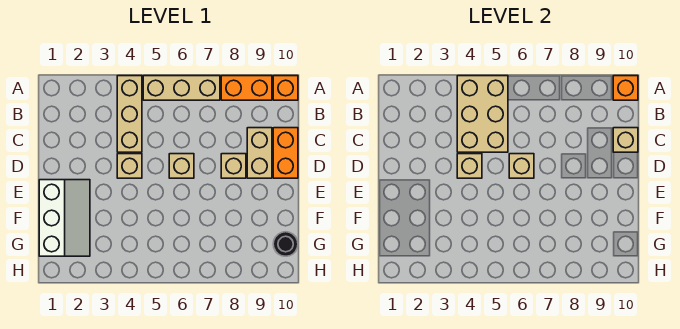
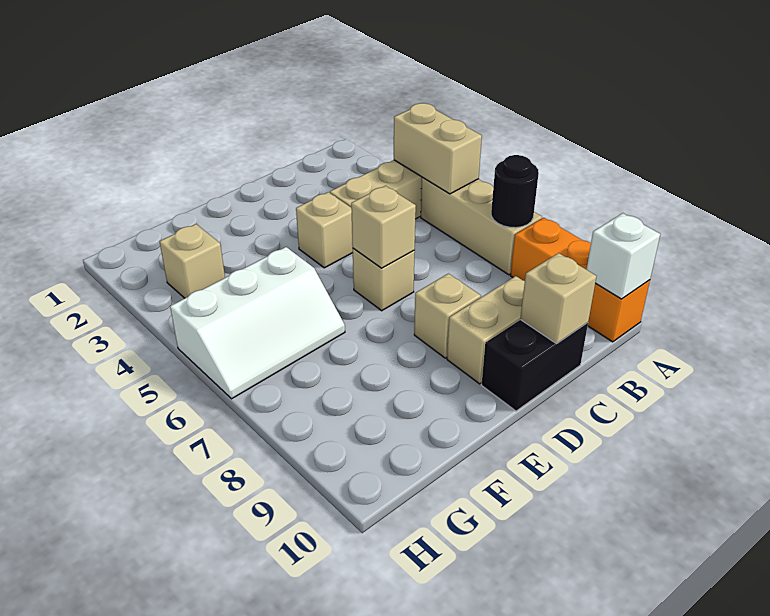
tan 2x3 brick [457,76,508,152] -> tan 1x2 brick [394,103,482,194]
orange 1x1 brick [613,76,638,100] -> white 1x1 brick [587,213,660,299]
orange 1x2 brick [273,128,298,178] -> black 1x2 brick [482,320,588,411]
tan 1x1 brick [457,154,482,178] -> tan 1x1 brick moved to [160,224,225,298]
white 2x3 slope [39,180,90,256] -> white 2x3 slope moved to [170,247,345,399]
black 1x1 round brick [273,232,298,256] -> black 1x1 round brick moved to [491,155,539,228]

